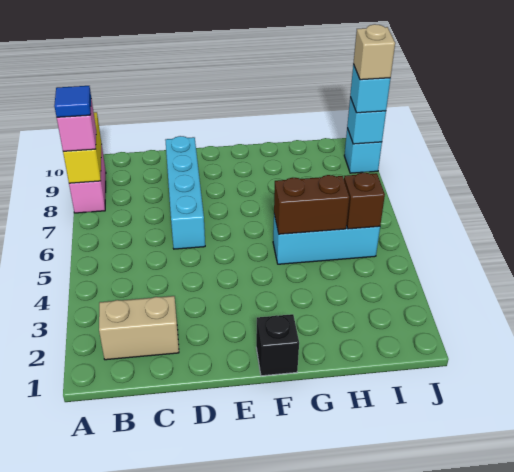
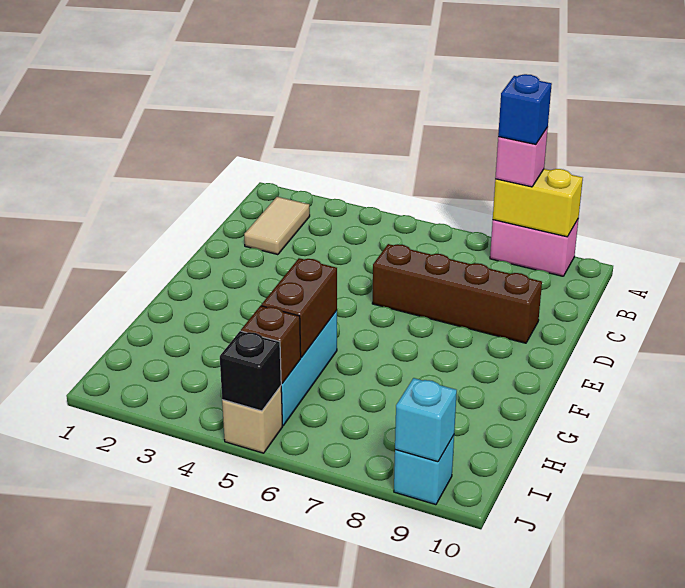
blue 1x1 tile [54,86,91,117] -> blue 1x1 brick [498,74,552,144]
tan 1x2 brick [99,296,179,360] -> tan 1x2 tile [244,197,310,255]
cyan 1x4 brick [165,136,205,249] -> brown 1x4 brick [372,244,542,343]
black 1x1 brick [256,314,299,376] -> black 1x1 brick moved to [220,331,281,411]
cyan 1x1 brick [350,64,391,113] -> none
tan 1x1 brick [354,24,395,80] -> tan 1x1 brick moved to [222,386,283,453]

